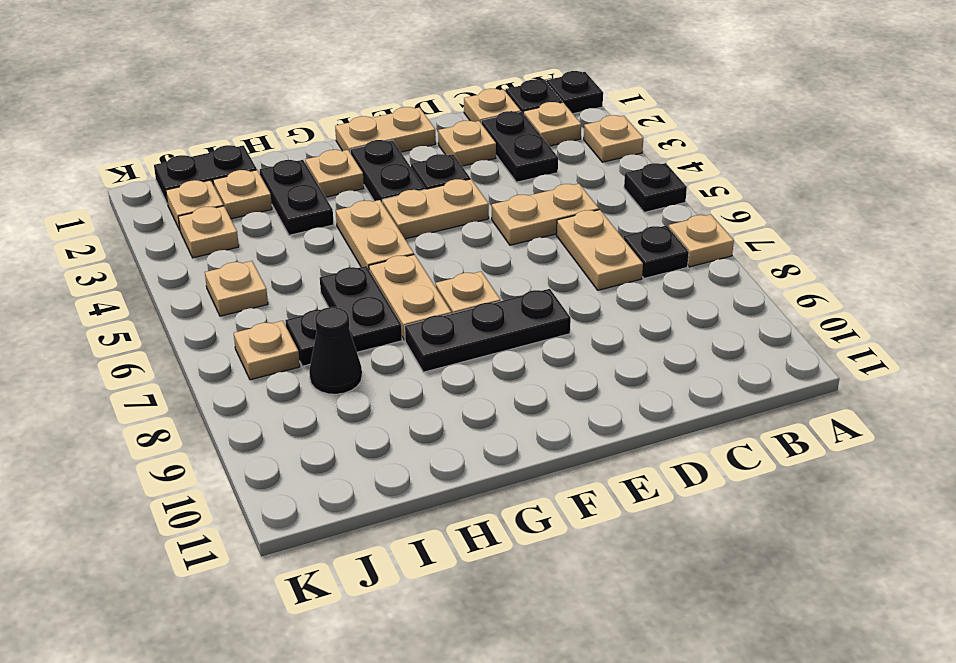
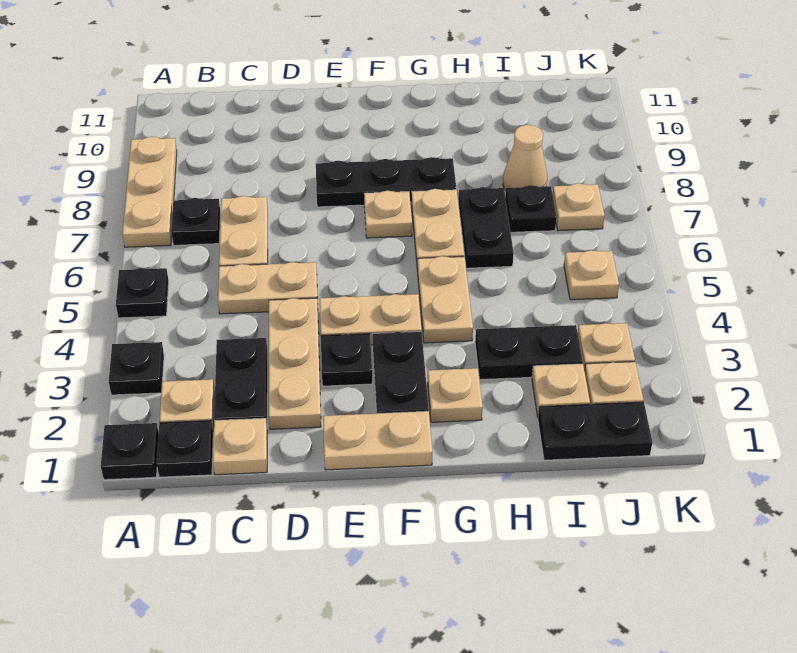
tan 1x1 plate [584,115,643,162] -> black 1x1 plate [109,342,164,395]
tan 1x1 plate [669,214,734,267] -> tan 1x3 plate [122,137,177,247]
tan 1x1 plate [438,121,496,166] -> tan 1x3 plate [269,298,321,429]
black 1x2 plate [260,160,334,235] -> black 1x2 plate turned to [475,325,583,380]
black 1x1 cone [309,307,362,394] -> tan 1x1 cone [503,125,547,190]

